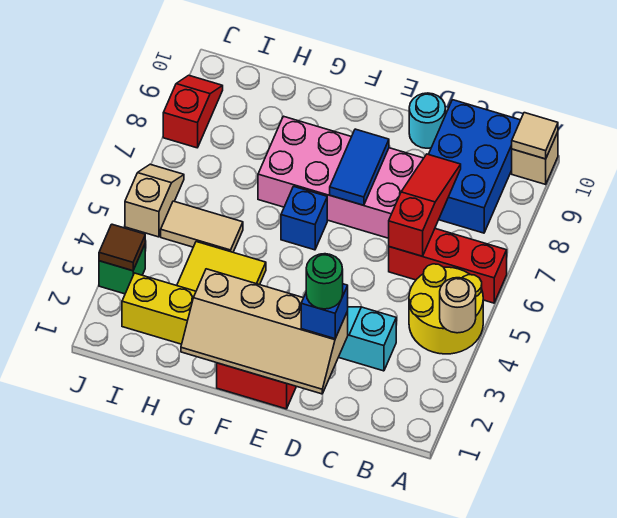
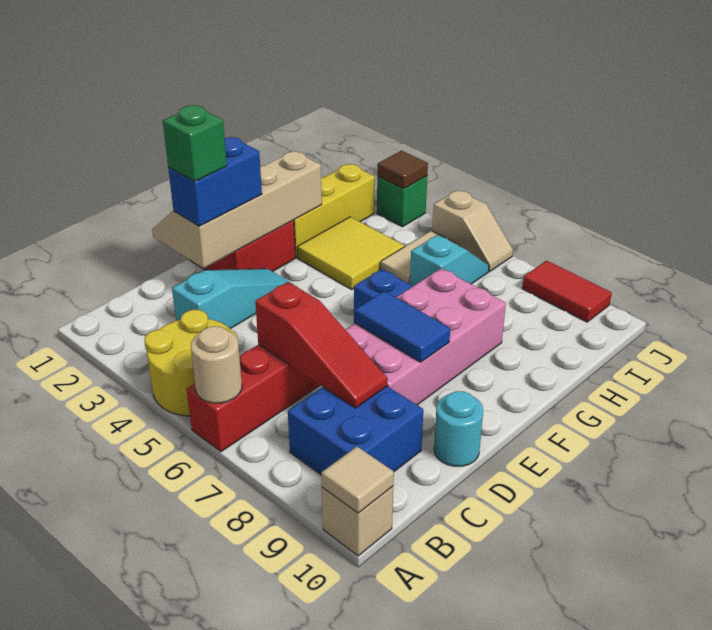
tan 1x1 round brick [440,278,476,333] -> tan 1x1 round brick moved to [191,326,242,403]
blue 2x3 brick [429,100,520,233] -> blue 2x2 brick [288,386,423,474]
blue 1x1 brick [301,284,348,339] -> blue 1x2 brick [168,137,262,226]
green 1x1 round brick [306,254,343,309] -> green 1x1 brick [163,105,227,182]
none -> cyan 1x2 slope [410,235,489,287]
red 1x2 slope [163,75,223,148] -> red 1x2 tile [522,261,612,322]

